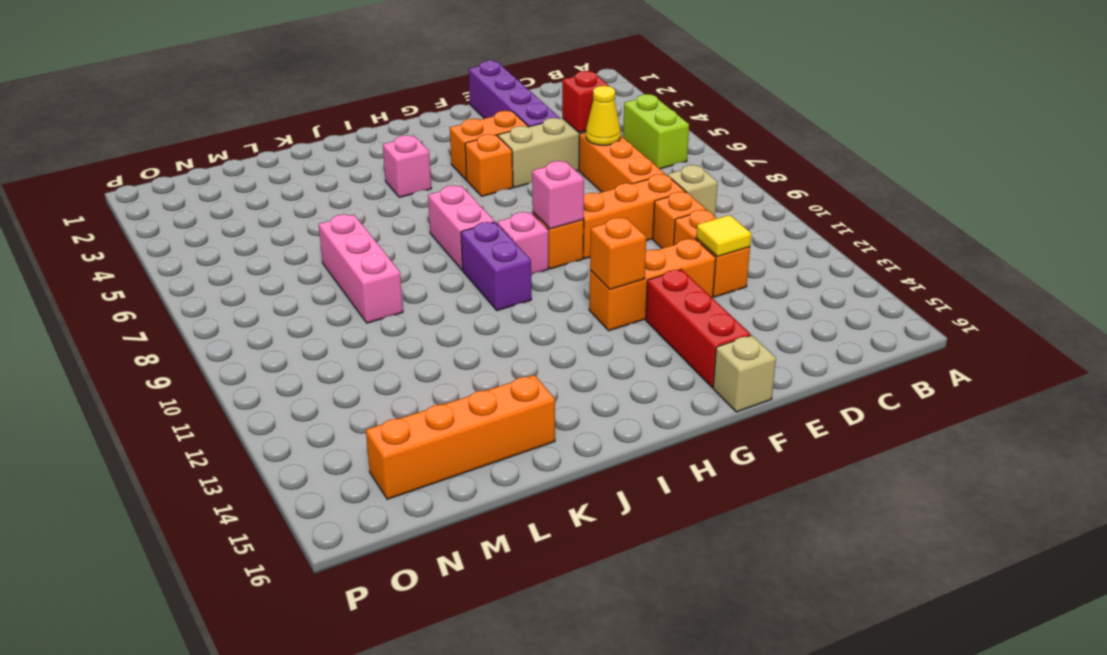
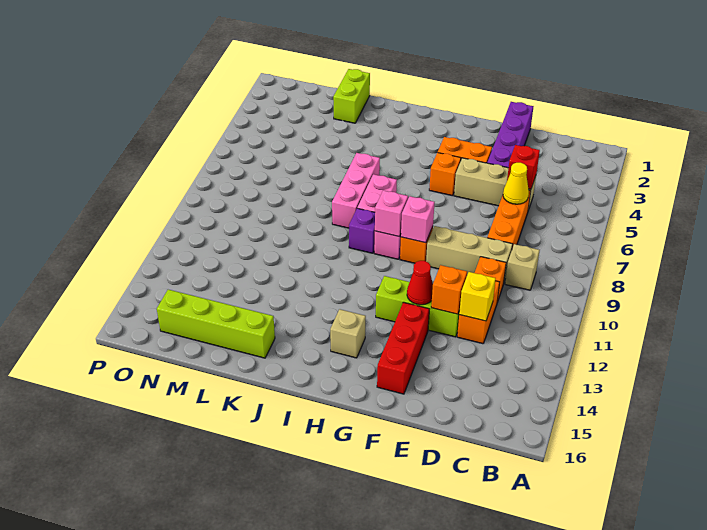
lime 1x2 brick [623,94,689,169] -> lime 1x2 brick moved to [333,69,370,123]
orange 1x3 brick [583,174,685,259] -> tan 1x3 brick [426,226,513,282]
yellow 1x1 tile [696,215,751,257] -> yellow 1x1 brick [459,272,496,321]
orange 1x3 brick [589,239,716,331] -> lime 1x3 brick [376,276,460,337]
none -> red 1x1 cone [407,261,433,305]
tan 1x1 brick [713,335,776,412] -> tan 1x1 brick moved to [330,309,366,358]
orange 1x1 brick [590,218,646,289] -> orange 1x1 brick moved to [431,265,467,314]
pink 1x1 brick [383,135,431,197] -> pink 1x1 brick moved to [375,190,408,237]
purple 1x2 brick [461,222,531,311] -> purple 1x1 brick [349,208,375,253]
orange 1x4 brick [366,375,555,499] -> lime 1x4 brick [157,290,275,358]
pink 1x3 brick [318,214,403,323] -> pink 1x3 brick moved to [332,153,380,228]

